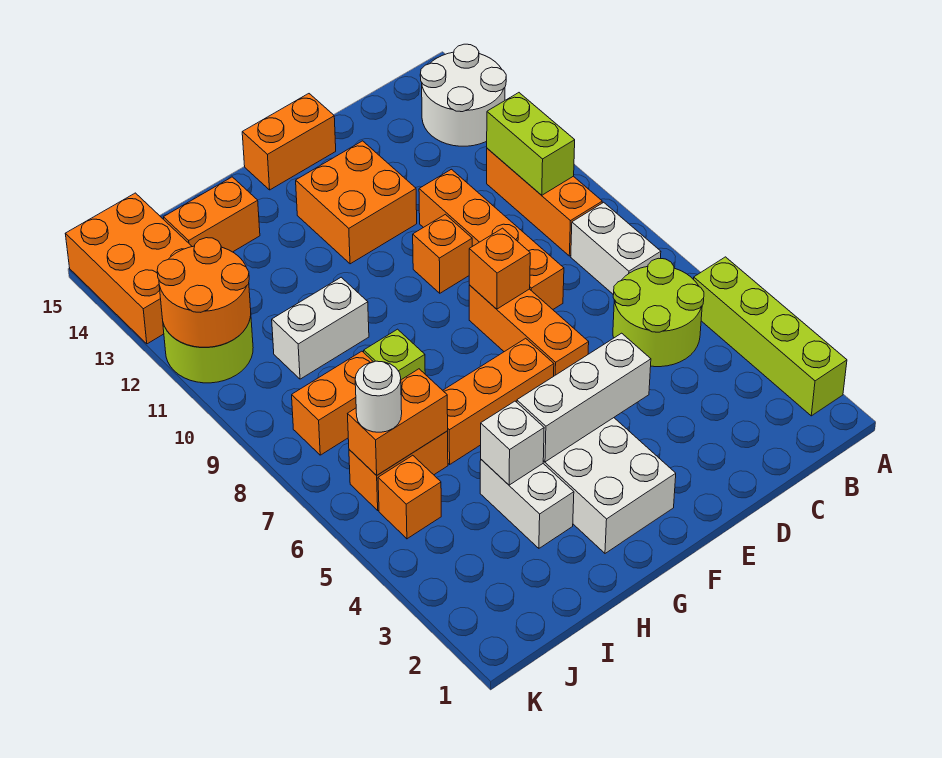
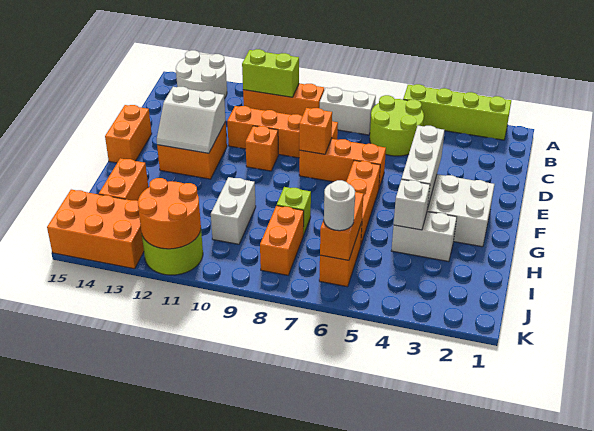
none -> white 2x2 slope [157,87,226,153]
orange 1x1 brick [378,455,441,539] -> none

